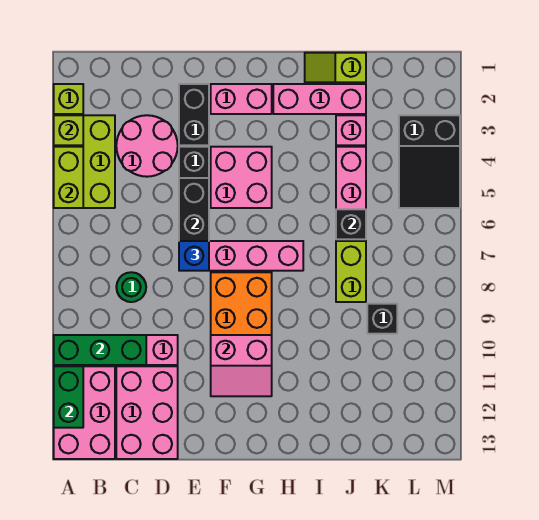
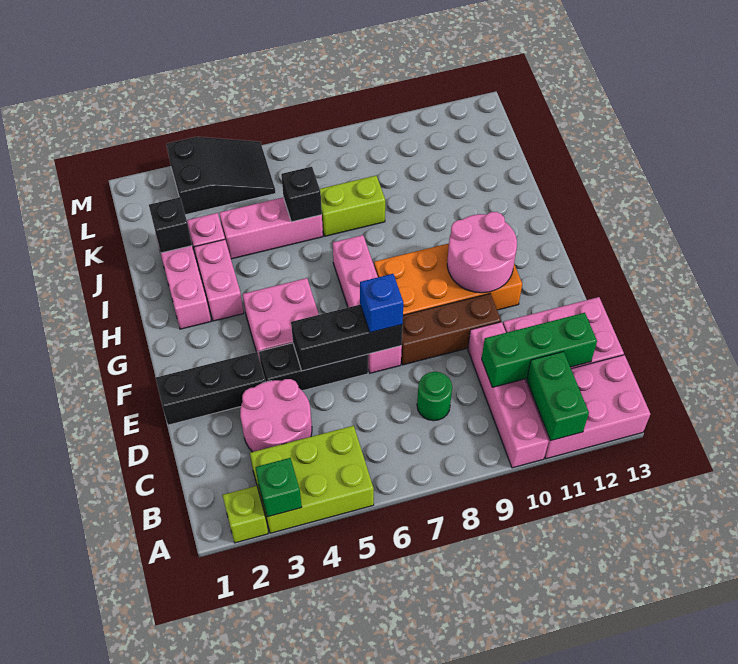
lime 1x1 brick [54,115,83,145] -> green 1x1 brick [255,458,302,517]
lime 1x2 brick [54,147,83,208] -> none
green 1x3 brick [54,335,146,365] -> green 1x3 brick turned to [482,313,597,387]
green 1x2 brick [54,366,83,428] -> green 1x2 brick turned to [527,352,589,441]
black 1x2 brick [179,84,209,145] -> black 1x3 brick [156,352,266,425]
none -> brown 1x3 brick [401,294,501,365]
pink 1x2 brick [211,84,272,114] -> pink 1x2 brick moved to [194,239,244,321]
pink 2x2 slope [211,335,272,396] -> pink 2x2 round brick [447,212,517,293]
lime 1x2 slope [305,53,366,82] -> none
black 1x1 brick [367,304,397,334] -> black 1x1 brick moved to [149,197,192,253]

